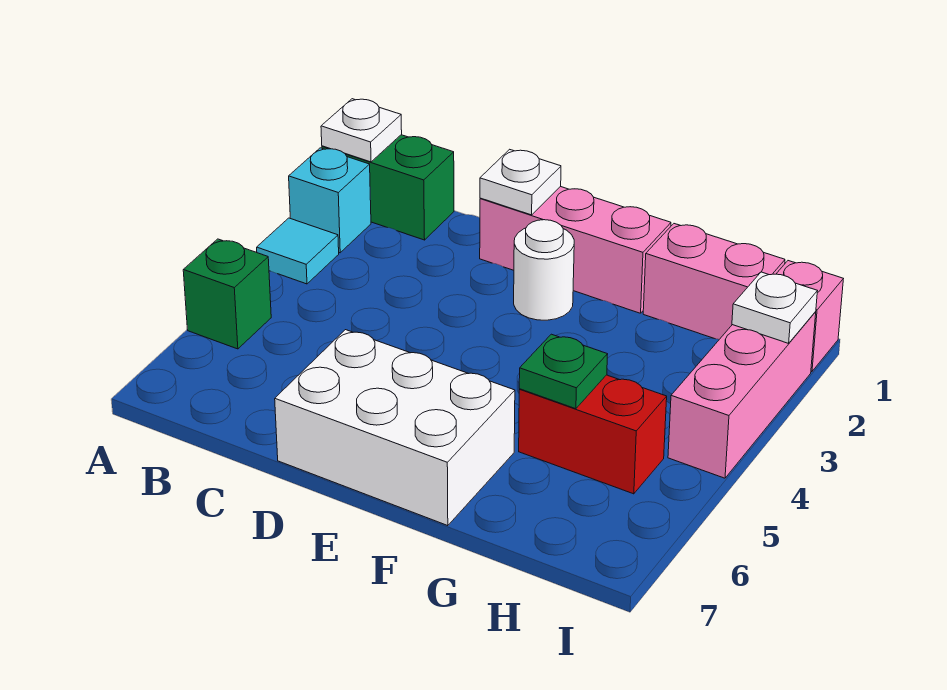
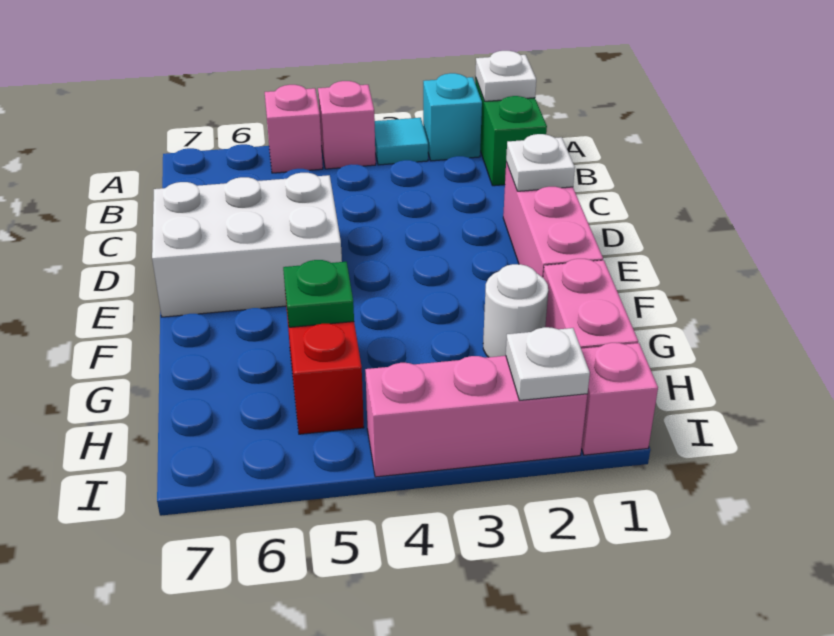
none -> pink 1x1 brick [318,81,376,169]
green 1x1 brick [183,239,271,349] -> pink 1x1 brick [265,85,323,173]
white 2x3 brick [275,330,515,526] -> white 2x3 brick turned to [152,173,342,317]
white 1x1 round brick [514,220,574,320] -> white 1x1 round brick moved to [483,264,548,357]

